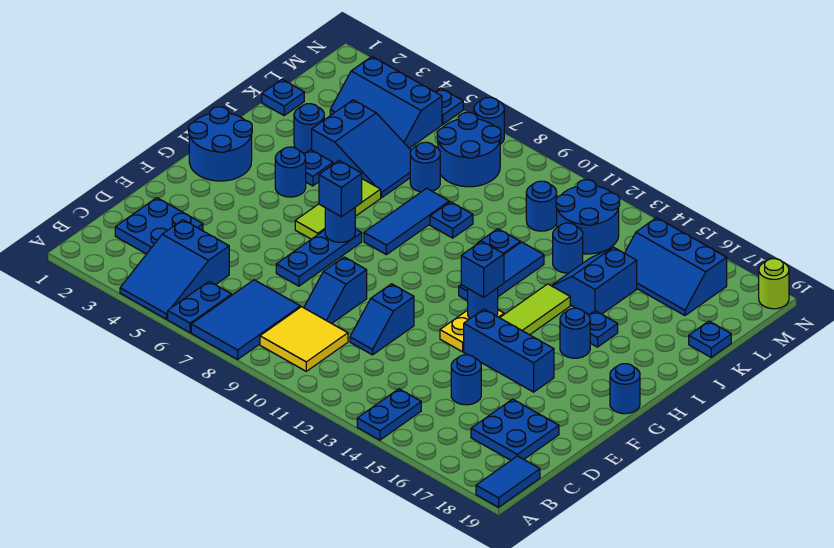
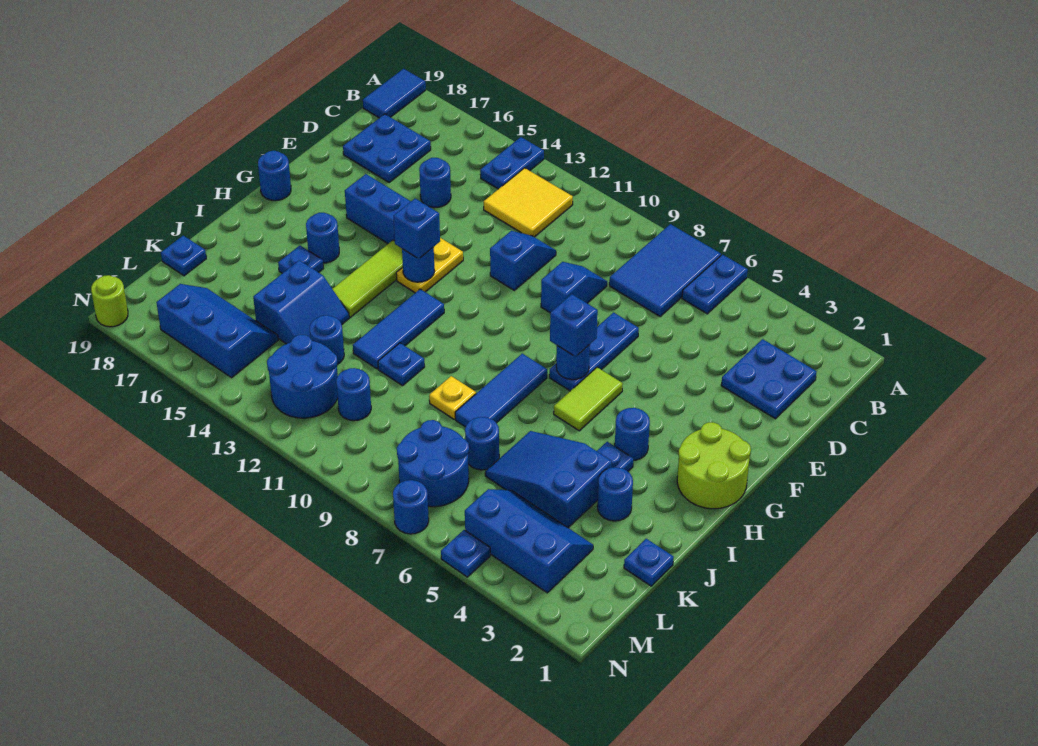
blue 2x3 slope [120,220,229,319] -> none
yellow 2x2 tile [260,307,348,371] -> yellow 2x2 tile moved to [484,168,573,237]
blue 2x2 round brick [189,107,252,181] -> lime 2x2 round brick [677,422,751,509]
lime 1x3 tile [295,179,381,239] -> lime 1x2 tile [554,367,623,431]
blue 1x1 plate [430,202,473,238] -> yellow 1x1 plate [429,376,476,419]

